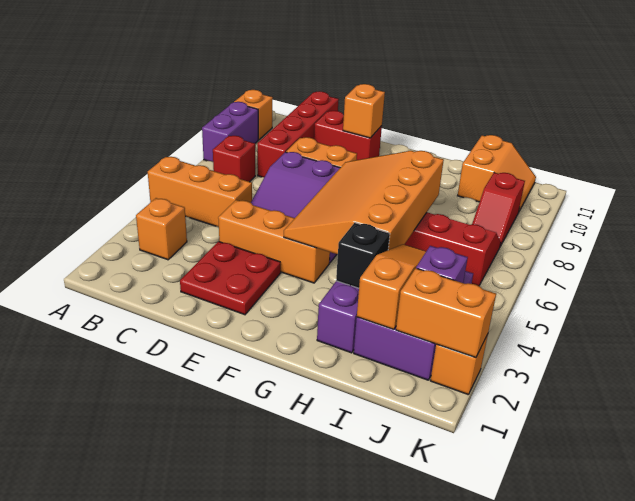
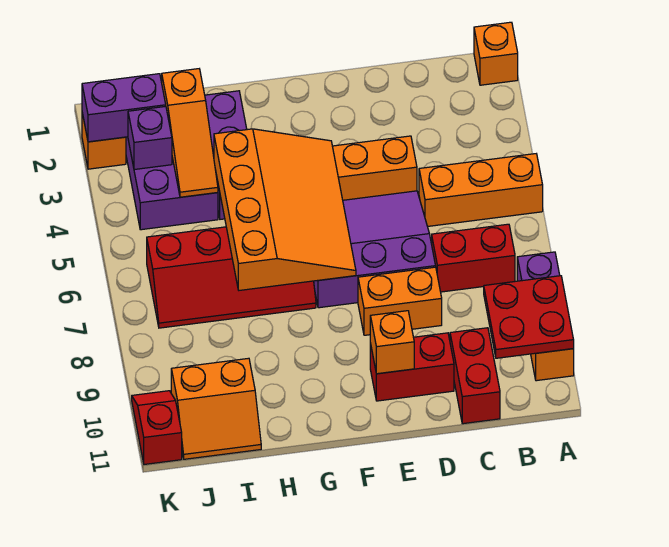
orange 1x1 brick [136,198,187,260] -> orange 1x1 brick moved to [474,22,518,85]
red 1x1 brick [213,136,255,182] -> red 1x2 brick [432,224,515,292]
red 1x4 brick [257,91,339,177] -> red 1x2 brick [450,328,500,424]
red 2x2 plate [180,242,281,315] -> red 2x2 plate moved to [484,276,574,358]
black 1x1 brick [336,223,390,288] -> none
orange 2x2 slope [458,135,536,213] -> orange 2x2 slope turned to [171,358,261,459]
orange 1x2 brick [396,268,496,358] -> purple 1x2 brick [82,74,166,142]
red 1x2 slope [472,173,525,246] -> red 1x2 slope moved to [132,391,182,464]

